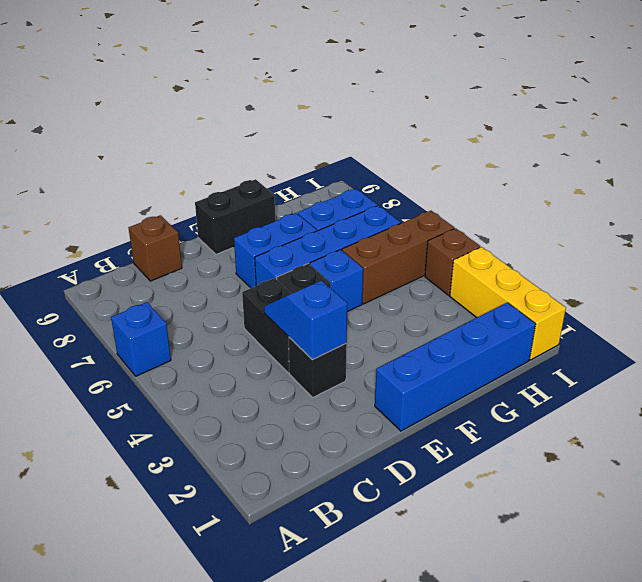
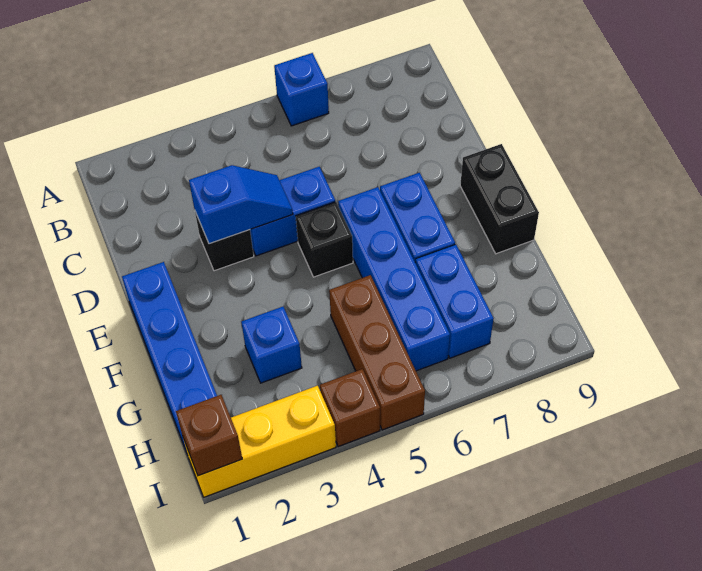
brown 1x1 brick [129,215,182,281] -> brown 1x1 brick moved to [176,395,242,476]
black 1x2 brick [242,278,292,373] -> blue 1x2 brick [250,167,335,256]
blue 1x1 brick [310,250,363,312] -> blue 1x1 brick moved to [241,307,302,383]

